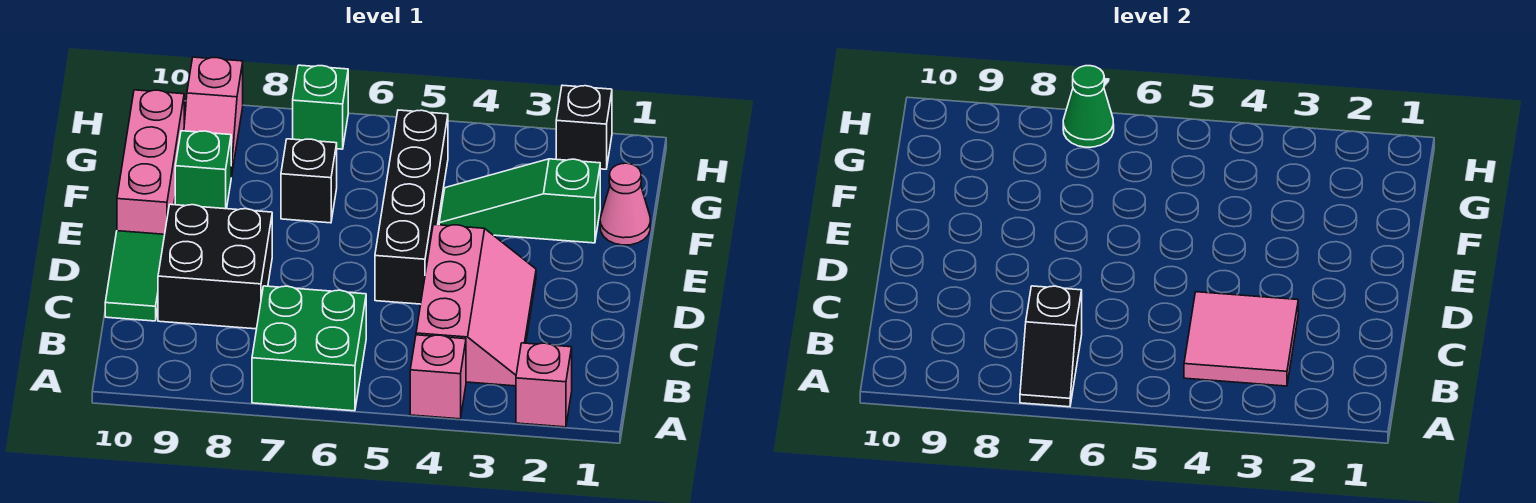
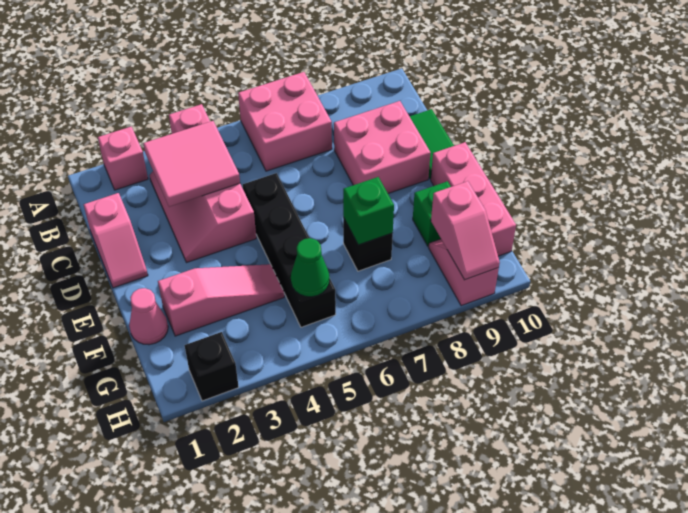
green 2x2 brick [252,286,366,411] -> pink 2x2 brick [238,72,332,171]
black 1x2 slope [1020,286,1082,407] -> none
none -> pink 1x2 slope [84,193,148,288]
black 2x2 brick [158,204,272,329] -> pink 2x2 brick [334,101,431,193]
green 1x3 slope [439,159,600,243] -> pink 1x3 slope [158,264,284,336]
none -> pink 1x2 slope [431,181,500,280]
green 1x1 brick [293,65,348,149] -> green 1x1 brick moved to [343,177,394,245]
green 1x1 cone [1063,66,1114,147] -> green 1x1 cone moved to [291,238,329,297]

